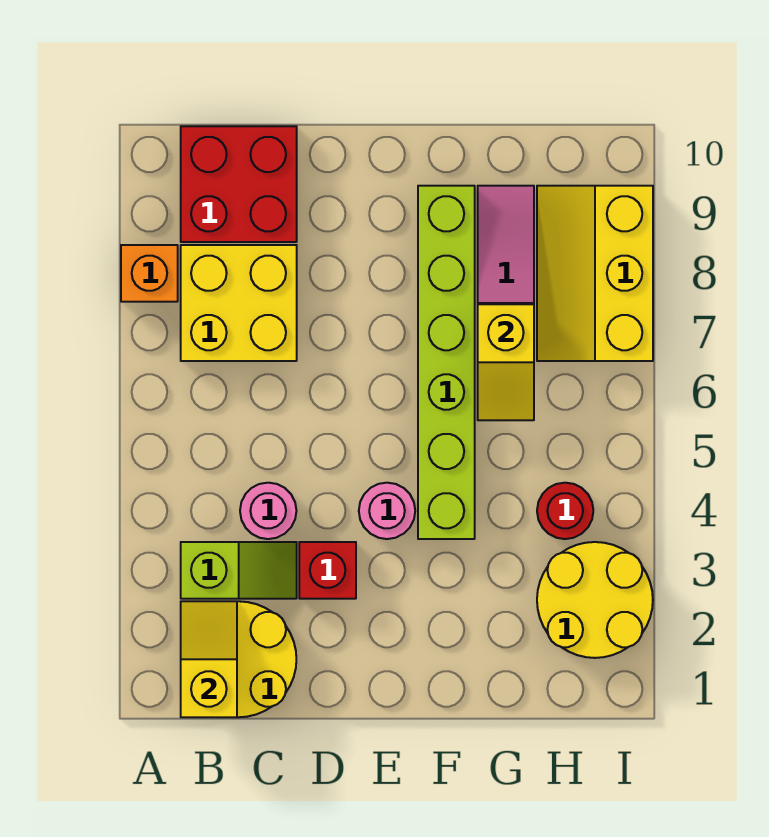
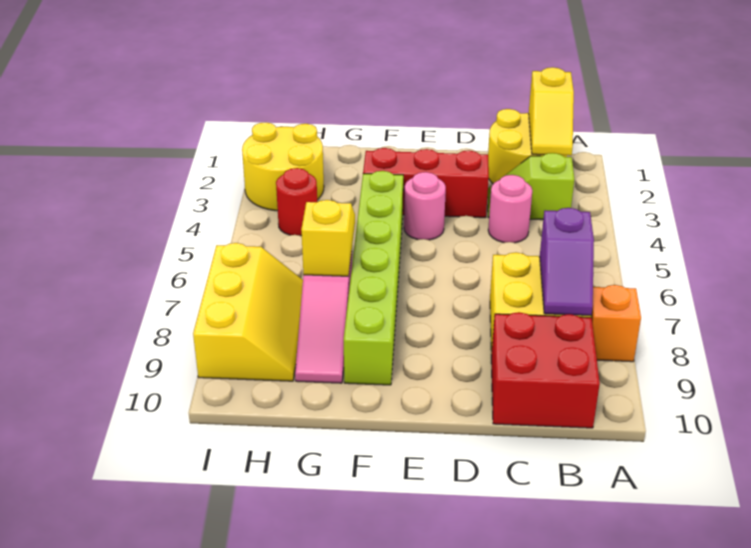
none -> purple 1x2 slope [540,208,594,315]
red 1x1 brick [299,542,356,599] -> red 1x3 brick [363,148,489,218]

